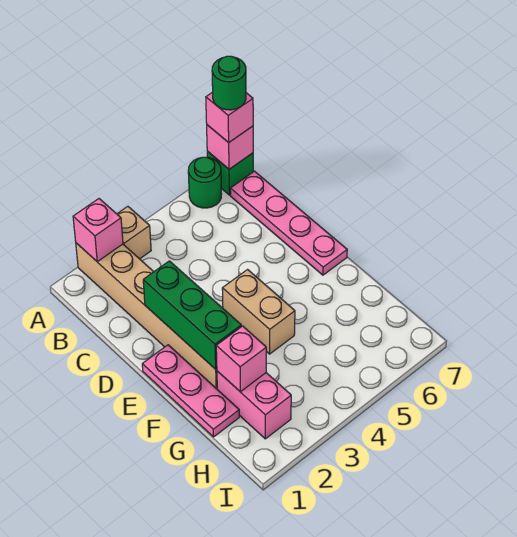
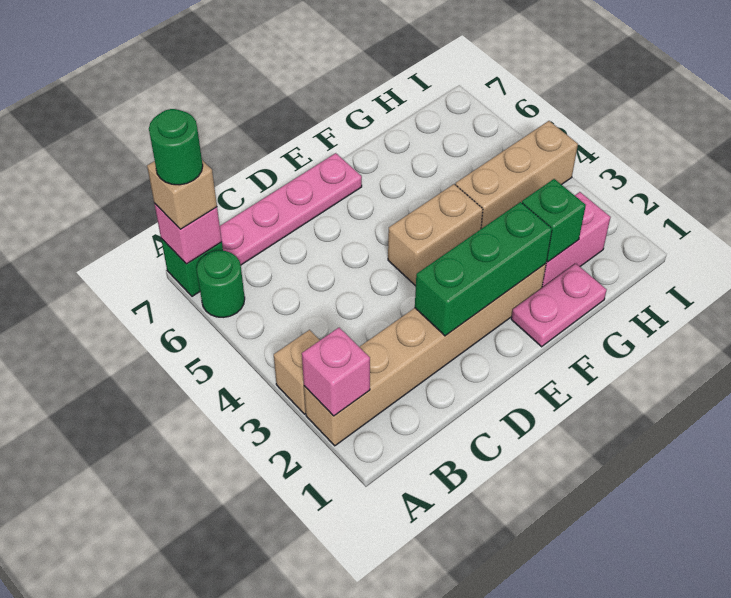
pink 1x1 brick [206,92,253,143] -> tan 1x1 brick [147,160,217,229]
pink 1x3 plate [142,345,239,437] -> pink 1x2 plate [511,264,607,347]
pink 1x1 brick [216,326,266,392] -> green 1x1 brick [522,179,586,262]
none -> tan 1x3 brick [456,121,578,229]

